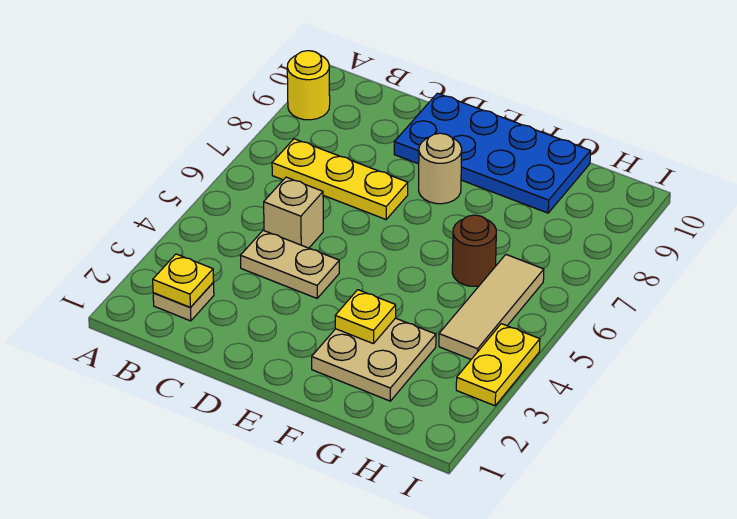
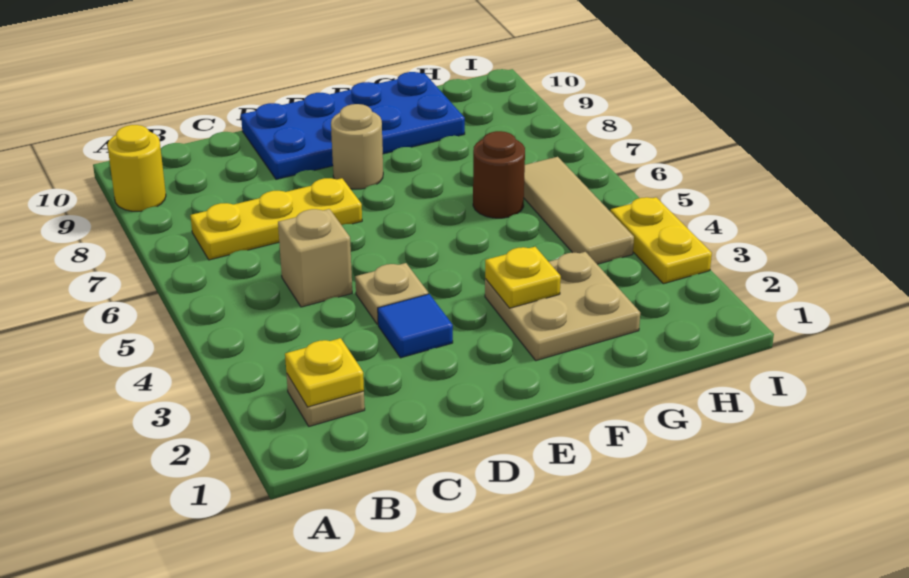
tan 1x2 plate [240,230,339,298] -> tan 1x1 plate [355,263,428,324]
none -> blue 1x1 tile [378,294,453,358]

